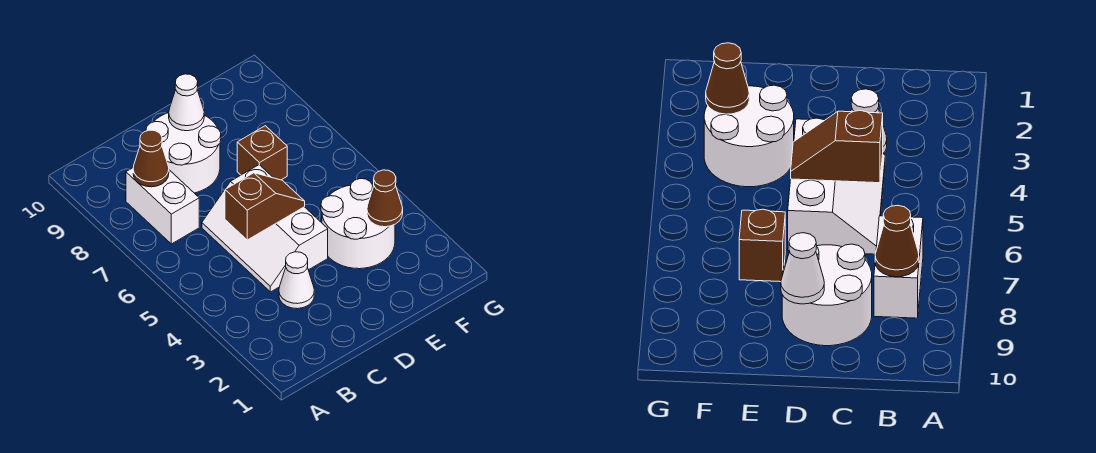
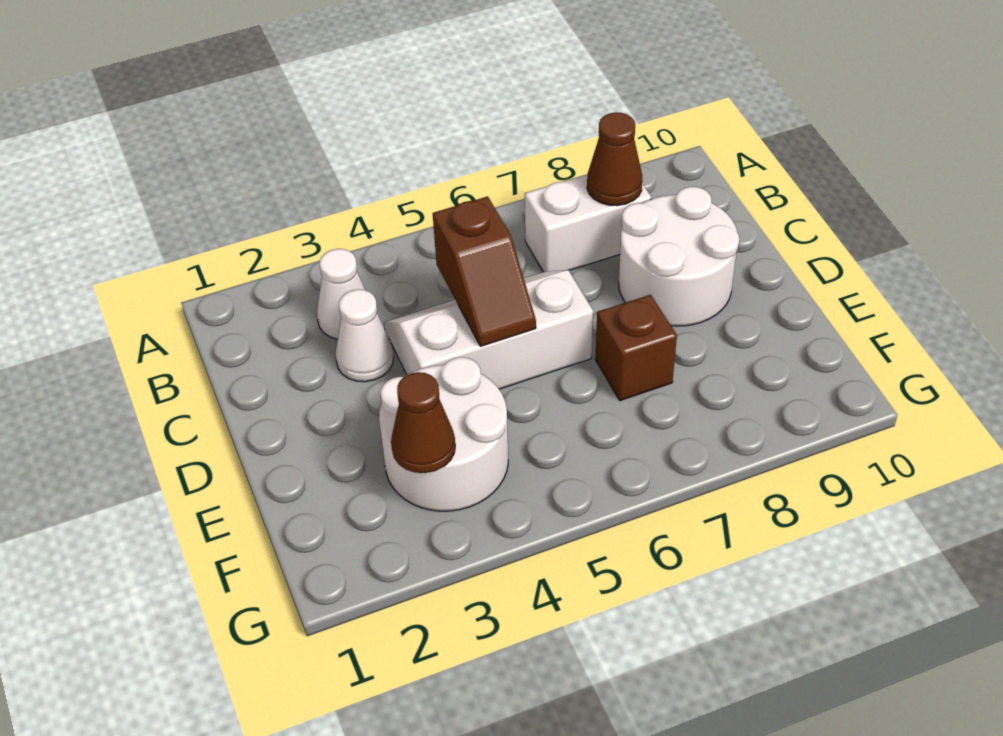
white 1x1 cone [169,74,204,131] -> white 1x1 cone moved to [317,249,365,339]

